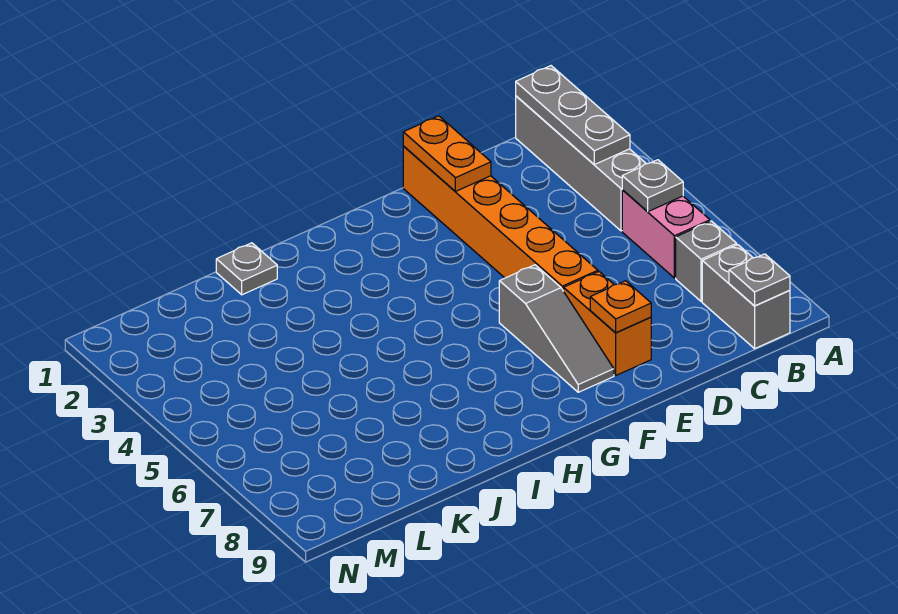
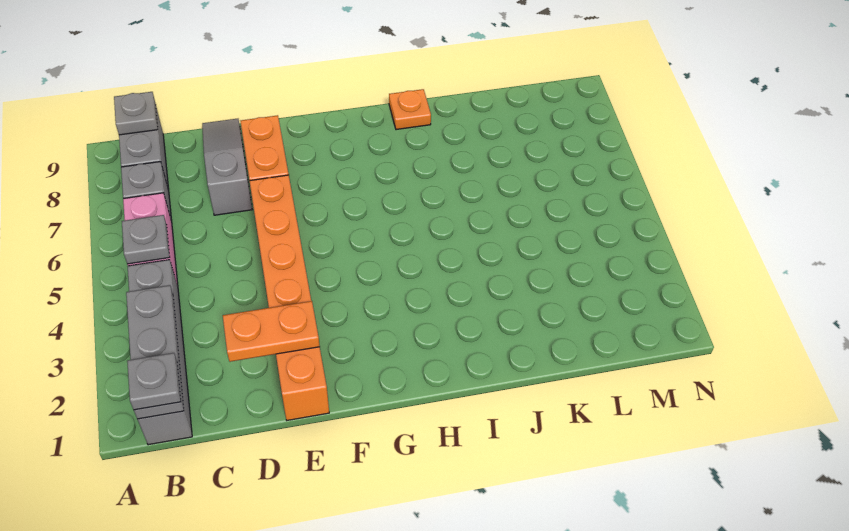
orange 1x2 plate [403,116,491,191] -> orange 1x2 plate turned to [223,301,320,362]
orange 1x1 plate [590,281,651,333] -> orange 1x1 plate moved to [389,89,431,130]
grey 1x3 slope [499,265,614,392] -> grey 1x3 slope moved to [202,119,252,215]
grey 1x1 plate [216,243,277,295] -> grey 1x1 plate moved to [127,353,181,410]

